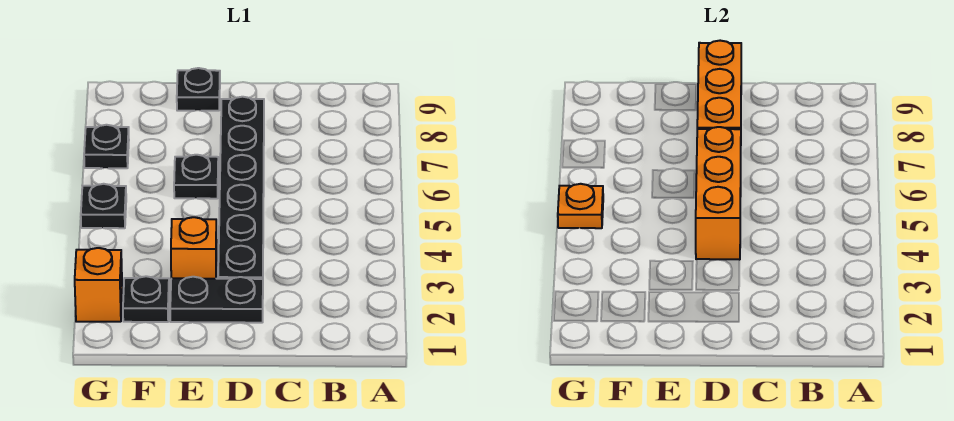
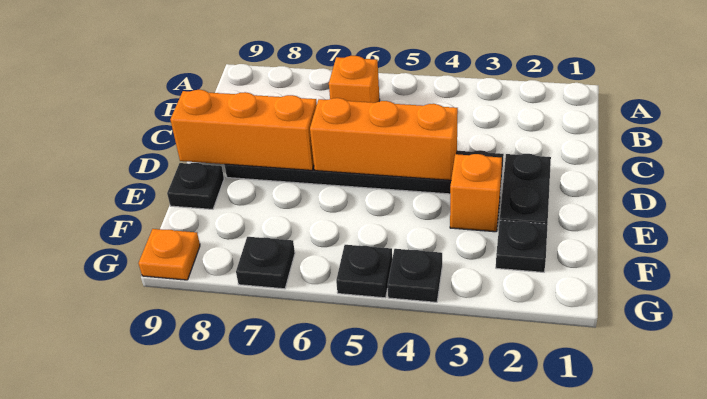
black 1x1 plate [174,155,218,199] -> black 1x1 plate moved to [388,249,442,302]
orange 1x1 brick [75,248,122,322] -> orange 1x1 brick moved to [329,56,380,103]
orange 1x1 plate [558,184,603,228] -> orange 1x1 plate moved to [139,229,200,280]

